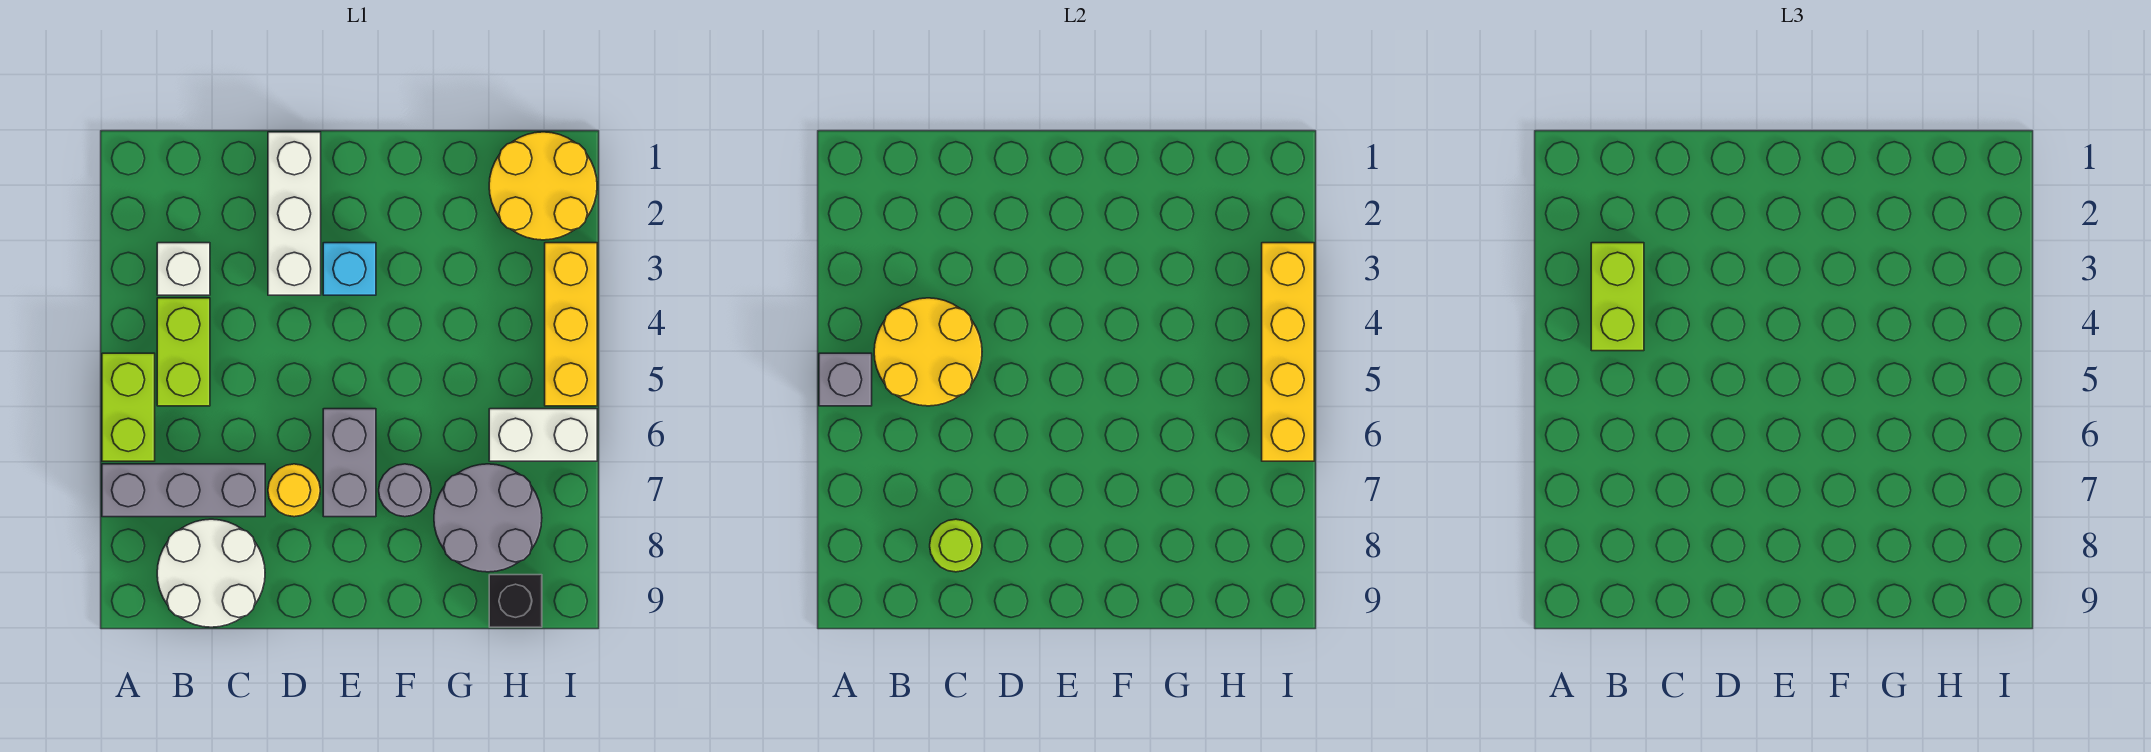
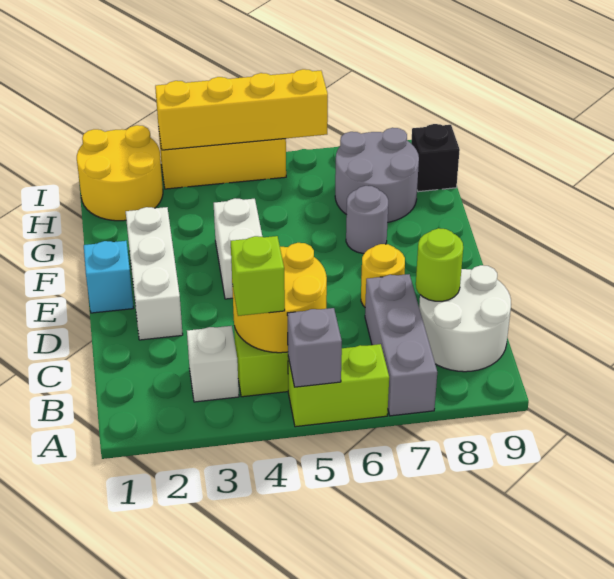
lime 1x2 brick [1591,243,1644,351] -> lime 1x1 brick [231,236,285,316]
white 1x3 brick [268,132,321,295] -> white 1x3 brick turned to [126,207,183,340]
cyan 1x1 brick [323,243,376,295] -> cyan 1x1 brick moved to [84,241,133,313]
grey 1x2 brick [323,409,376,517] -> none
white 1x2 brick [489,409,597,461] -> white 1x2 brick moved to [214,198,262,299]

